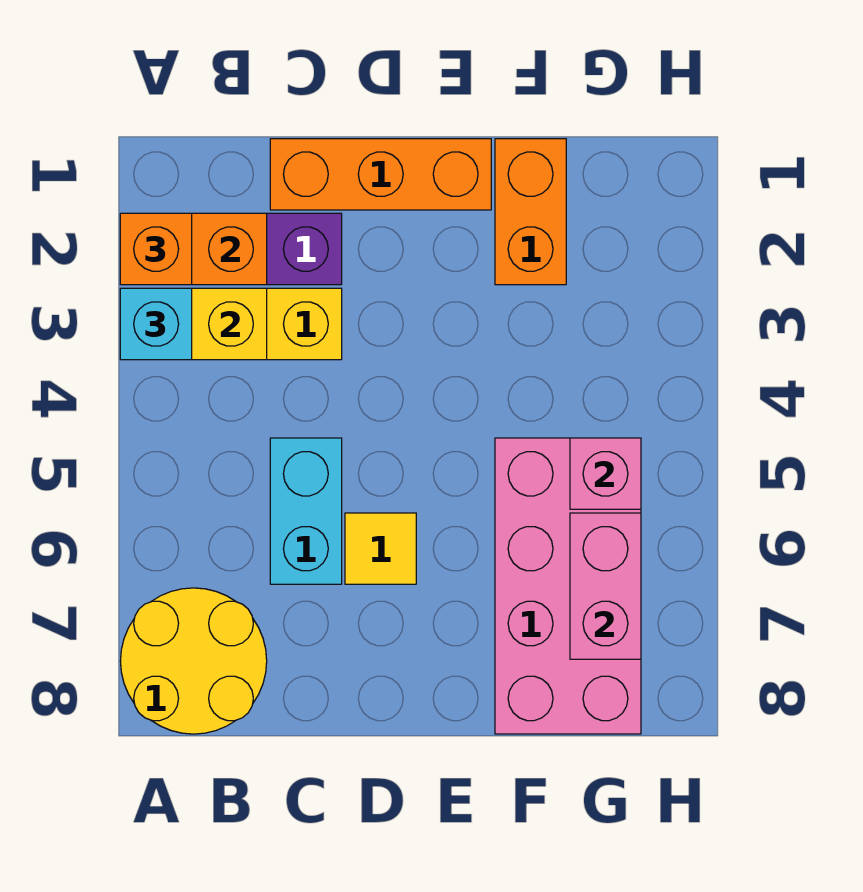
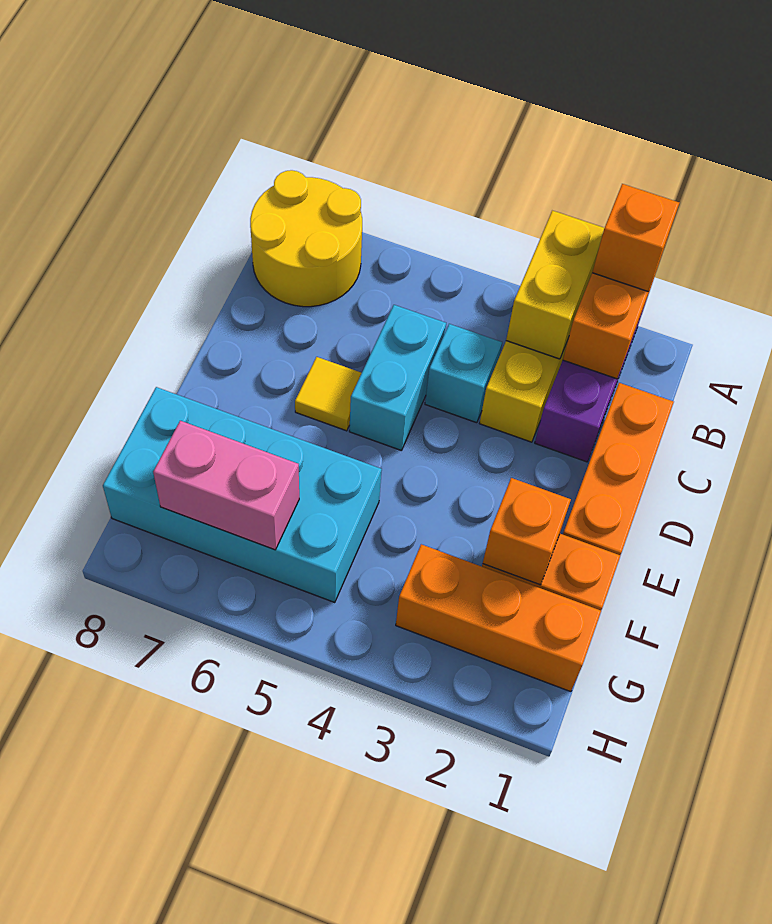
cyan 1x1 brick [120,288,192,360] -> cyan 1x1 brick moved to [425,324,502,423]
cyan 1x2 brick [270,438,342,584] -> cyan 1x2 brick turned to [349,305,446,450]
none -> orange 1x1 brick [483,478,571,585]
pink 2x4 brick [495,438,641,734] -> cyan 2x4 brick [103,387,382,602]
none -> orange 1x3 brick [396,544,601,692]
pink 1x1 brick [570,438,641,509] -> none

